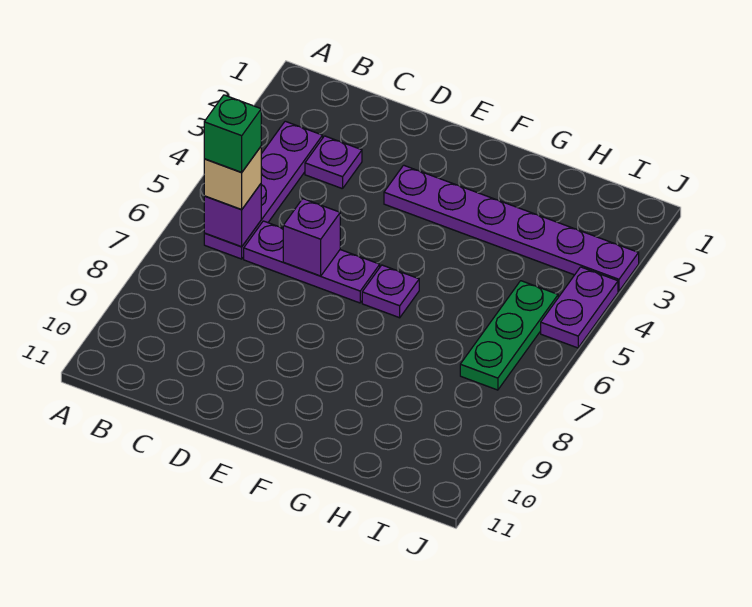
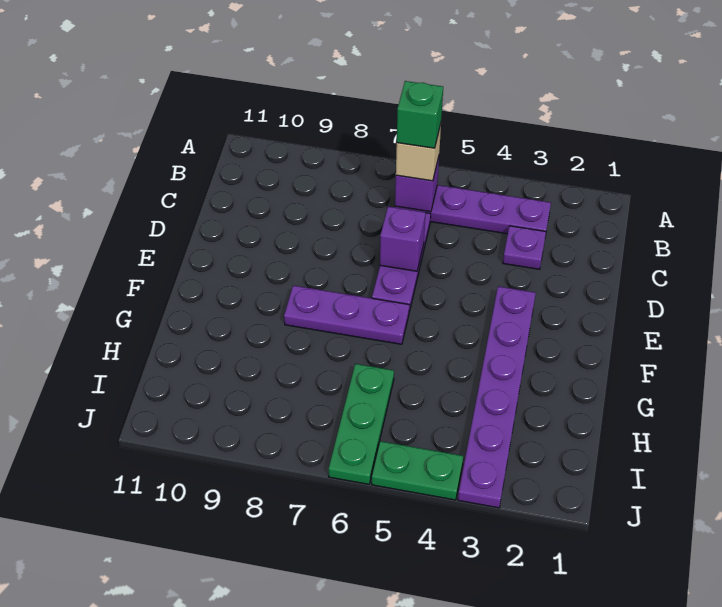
purple 1x1 plate [362,265,419,318] -> purple 1x3 plate [284,285,409,344]
green 1x3 plate [460,281,558,390] -> green 1x3 plate turned to [329,364,394,484]
purple 1x2 plate [541,267,618,348] -> green 1x2 plate [372,441,463,500]

